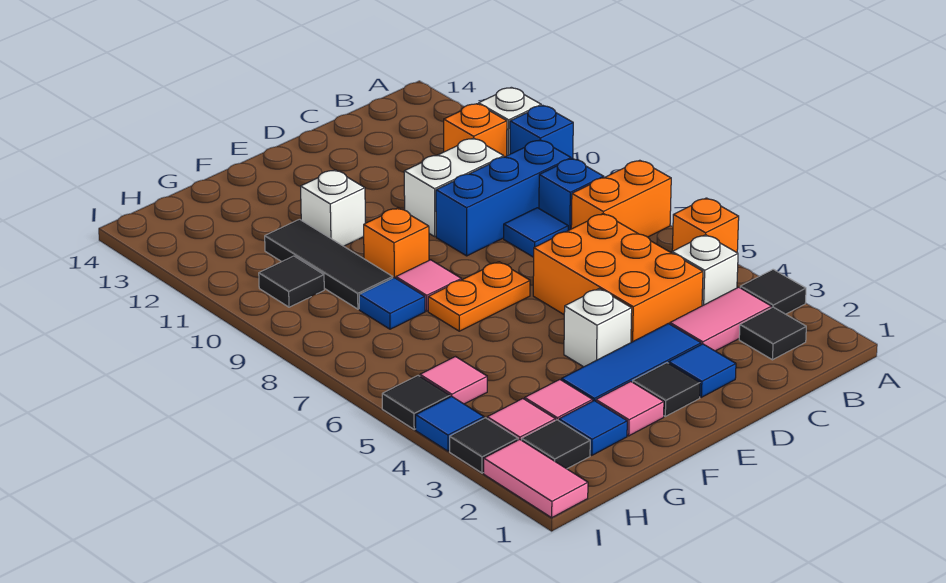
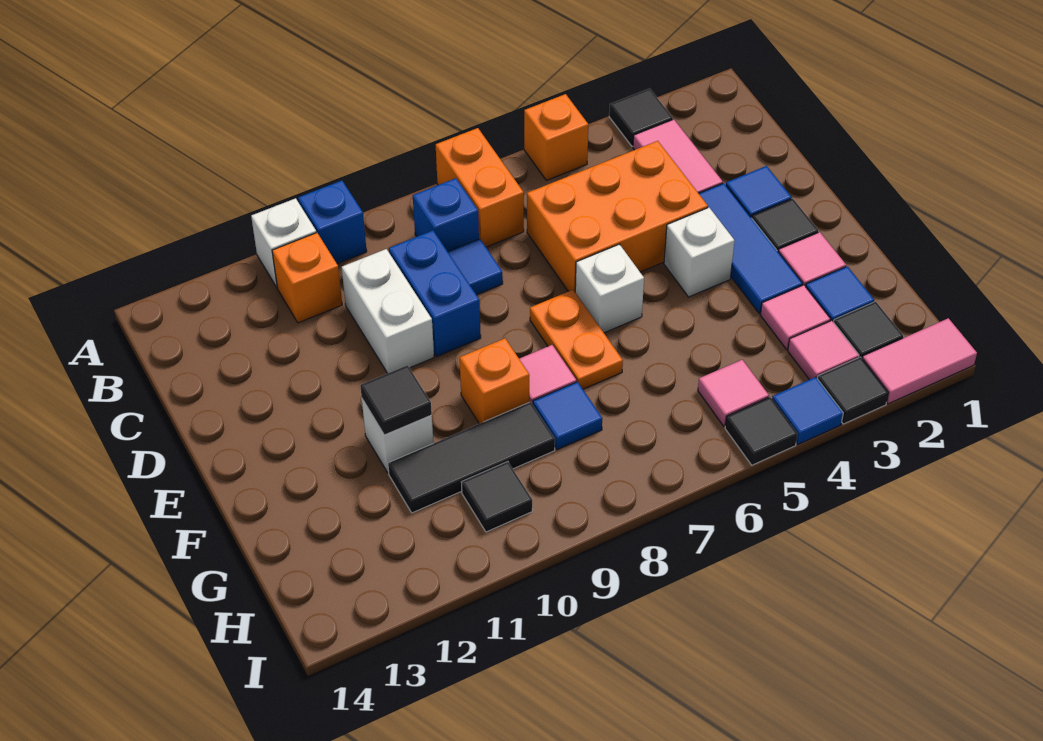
black 1x1 tile [739,307,806,360] -> black 1x1 tile moved to [360,365,432,435]
white 1x1 brick [672,235,738,306] -> white 1x1 brick moved to [575,244,644,333]
blue 1x3 brick [436,140,571,256] -> blue 1x2 brick [389,230,481,357]

